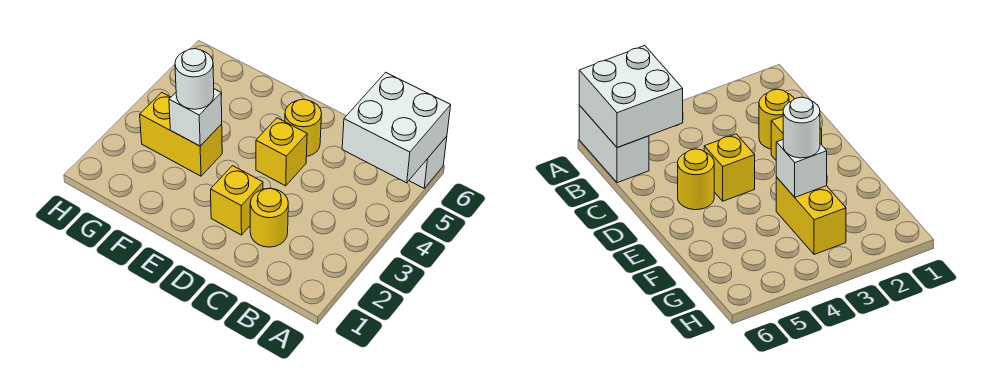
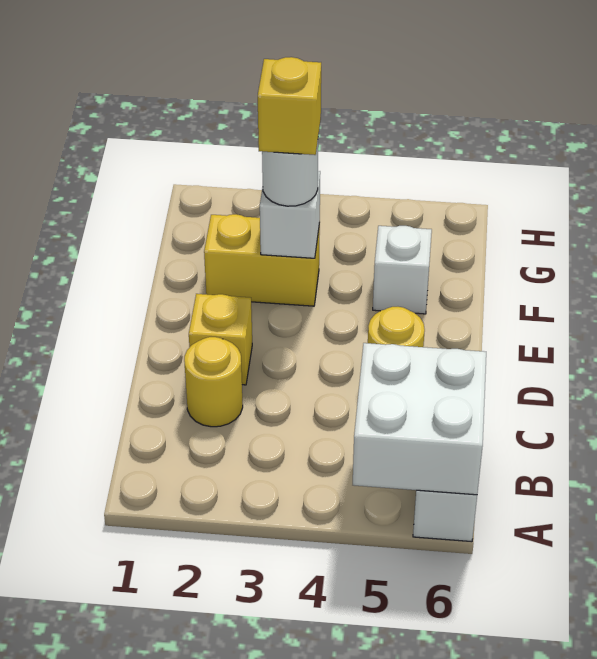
yellow 1x1 brick [256,118,307,186] -> yellow 1x1 brick moved to [258,57,321,155]
yellow 1x2 brick [140,92,222,176] -> yellow 1x2 brick turned to [204,214,320,306]
none -> white 1x1 brick [373,226,432,314]

